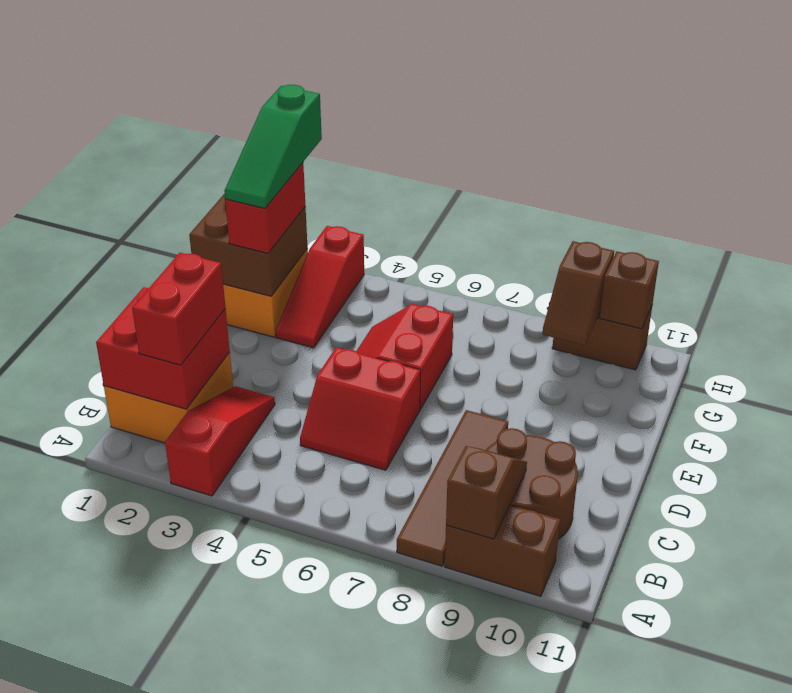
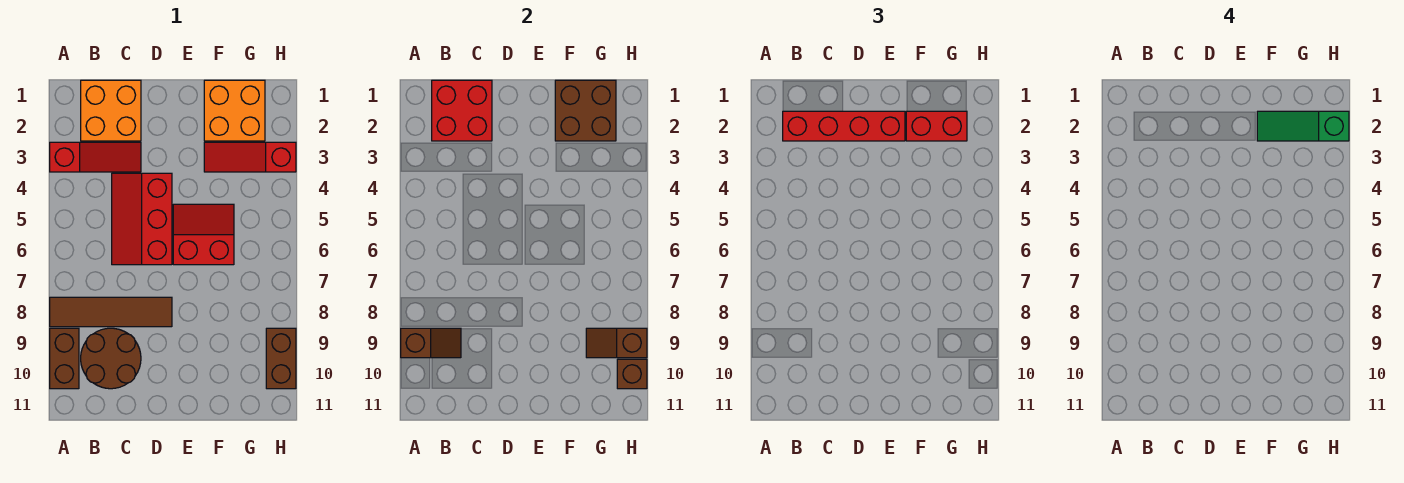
red 1x2 brick [132,253,225,365] -> red 1x4 brick [783,111,905,141]
red 2x2 slope [300,347,421,470] -> red 2x3 slope [112,173,172,265]

